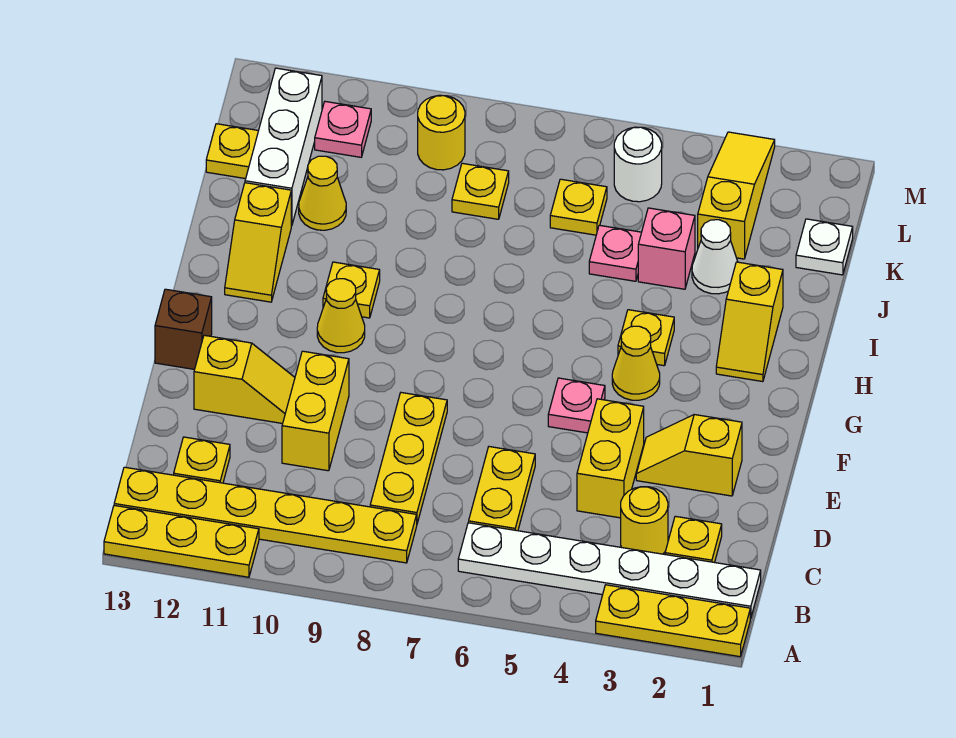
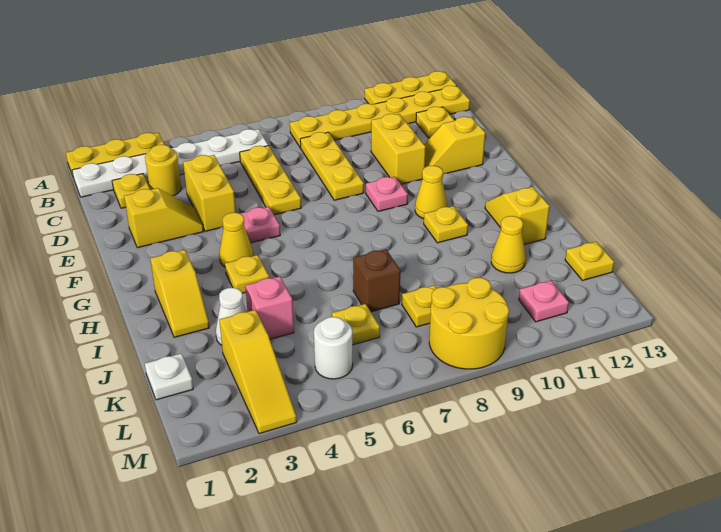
yellow 1x2 plate [469,447,535,531] -> yellow 1x3 plate [240,146,301,215]
brown 1x1 brick [155,289,212,369] -> brown 1x1 brick moved to [353,249,400,312]
yellow 1x2 slope [716,262,783,382] -> yellow 1x2 slope turned to [150,250,209,337]
pink 1x1 plate [589,225,642,281] -> pink 1x1 plate moved to [366,177,408,211]
white 1x3 brick [245,68,322,226] -> none
yellow 1x1 round brick [418,95,465,170] -> yellow 2x2 round brick [429,278,509,369]

